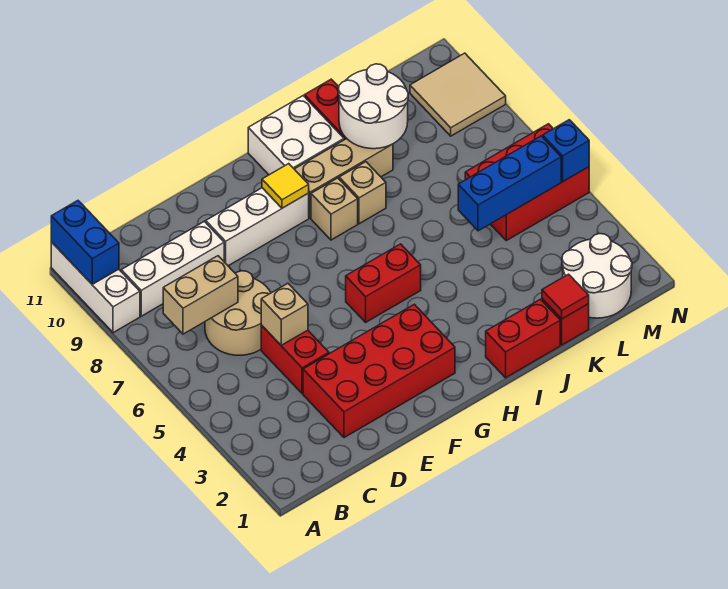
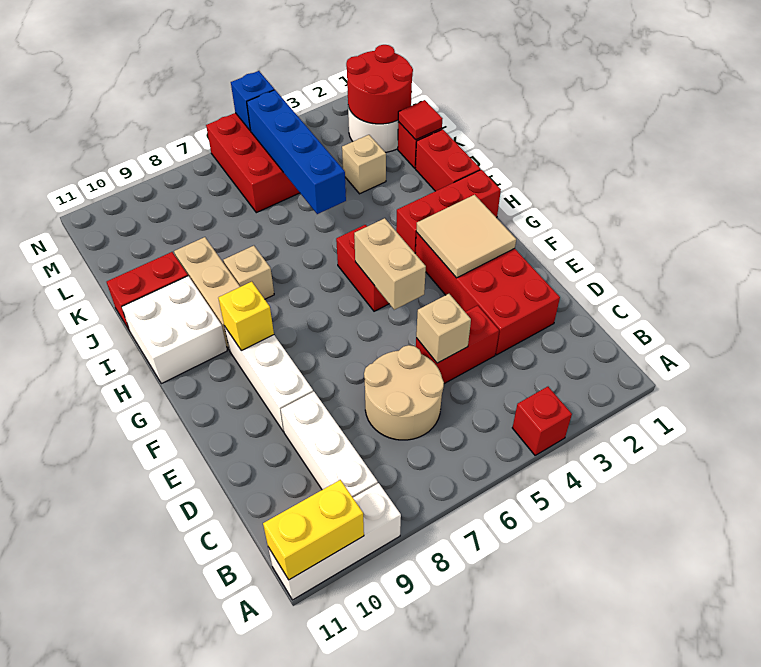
none -> red 1x1 brick [512,387,572,456]
blue 1x2 brick [51,201,119,284] -> yellow 1x2 brick [263,480,364,580]
tan 1x2 brick [163,256,238,334] -> tan 1x2 brick moved to [354,218,426,310]
yellow 1x1 tile [262,164,309,208] -> yellow 1x1 brick [218,282,274,351]
none -> red 1x3 brick [396,170,501,253]
tan 1x1 brick [311,178,358,240] -> tan 1x1 brick moved to [342,135,386,194]
white 2x2 round brick [338,64,408,149] -> none
blue 1x3 brick [458,136,561,231] -> blue 1x4 brick [247,90,346,214]
none -> red 2x2 round brick [346,45,413,124]
tan 2x2 tile [410,53,506,136] -> tan 2x2 tile moved to [416,195,516,278]

